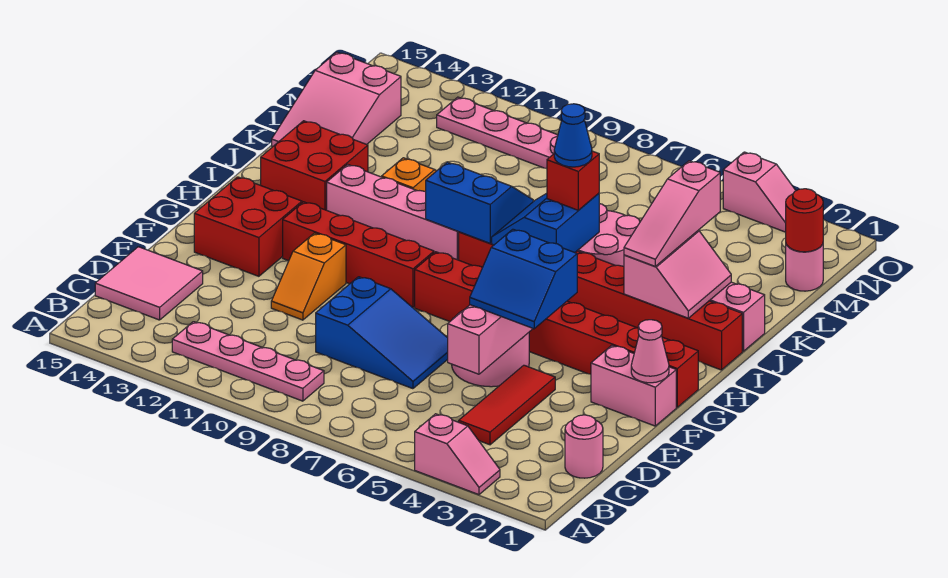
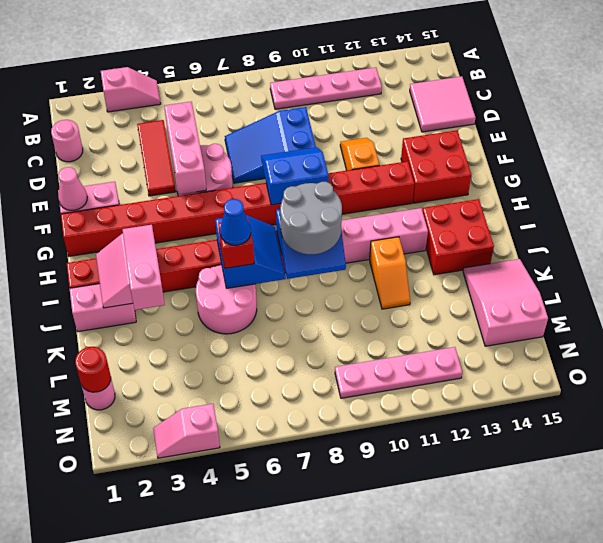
pink 1x2 slope [415,414,500,495] -> pink 1x2 slope turned to [101,67,161,112]
blue 2x2 slope [470,229,577,329] -> blue 2x2 slope moved to [261,147,328,205]
none -> grey 2x2 round brick [280,182,342,254]

